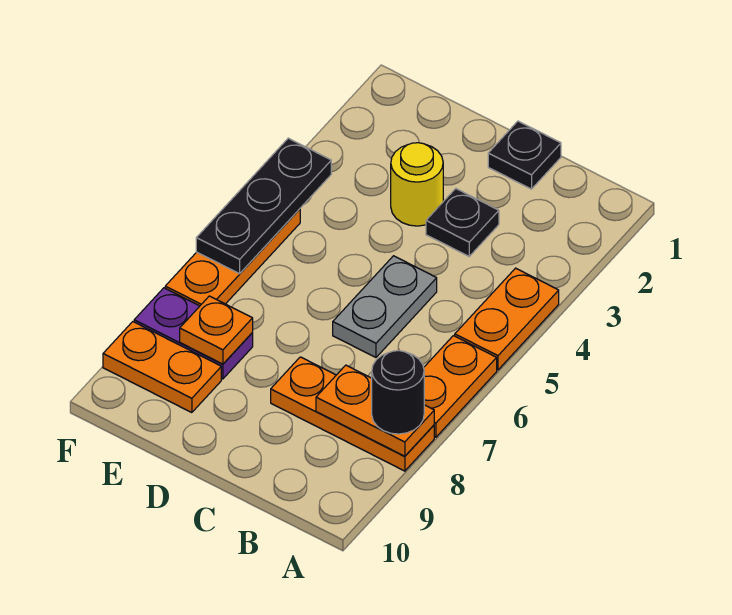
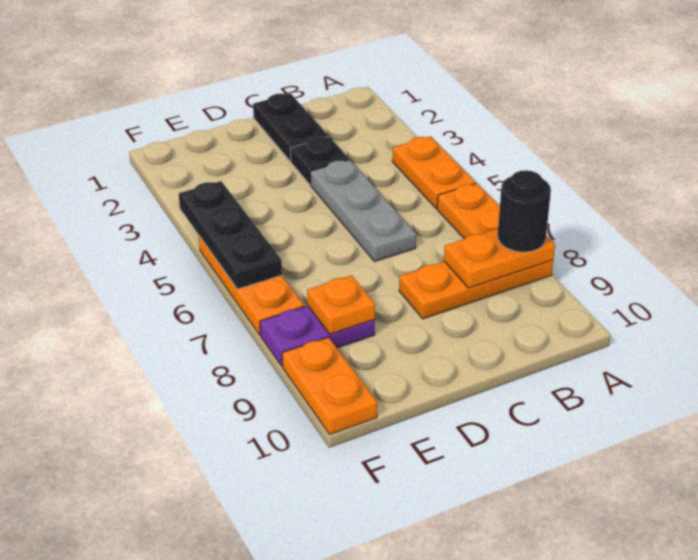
black 1x1 plate [488,121,561,189] -> black 1x2 plate [253,94,328,161]
grey 1x2 plate [333,256,437,357] -> grey 1x3 plate [310,160,416,262]
yellow 1x1 round brick [391,143,443,226] -> none
orange 1x2 plate [103,322,221,413] -> orange 1x2 plate turned to [282,337,377,434]

